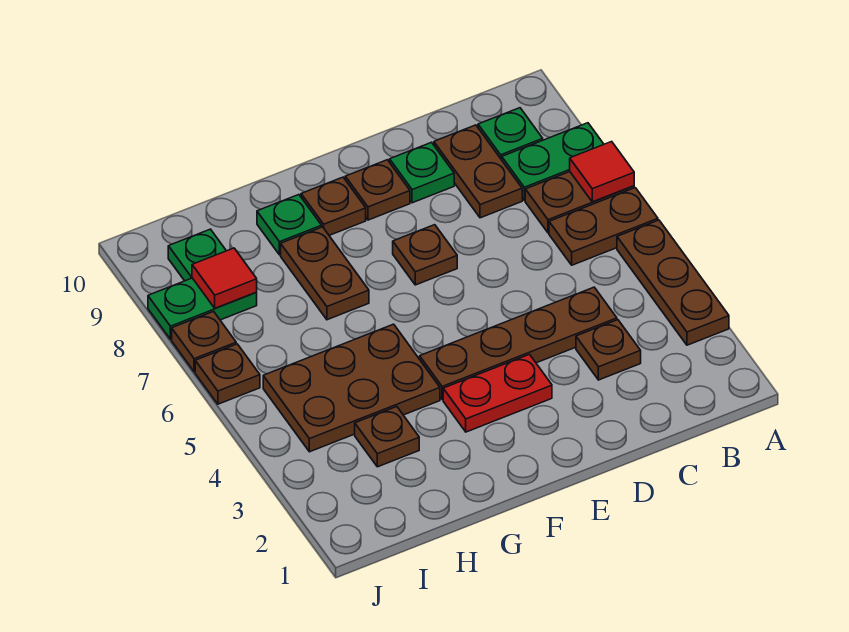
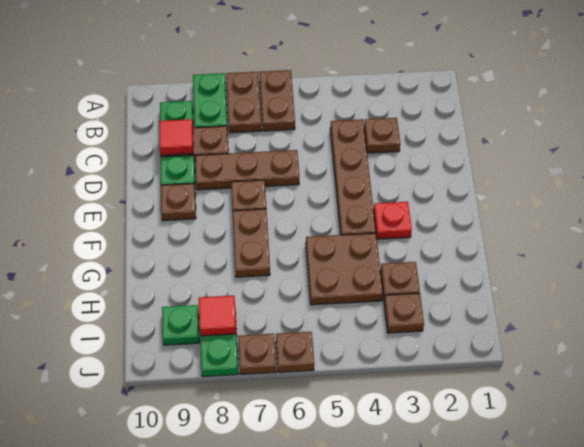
brown 1x3 plate [617,220,729,345] -> brown 1x3 plate moved to [195,150,299,190]
red 1x1 tile [570,142,634,202] -> red 1x1 tile moved to [159,119,193,155]
red 1x2 plate [443,354,552,432] -> red 1x1 plate [374,202,412,239]
brown 1x1 plate [301,177,366,235] -> brown 1x1 plate moved to [384,293,424,333]
brown 2x3 plate [263,324,440,452] -> brown 2x2 plate [306,233,383,305]
brown 1x2 plate [281,227,369,320] -> brown 1x2 plate turned to [232,209,270,277]
green 1x1 plate [257,195,322,255] -> none

